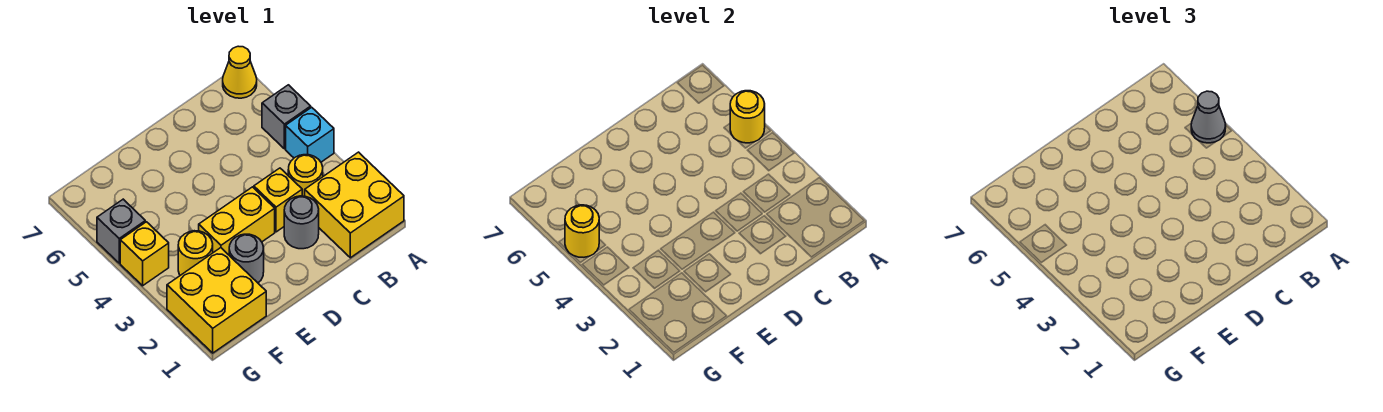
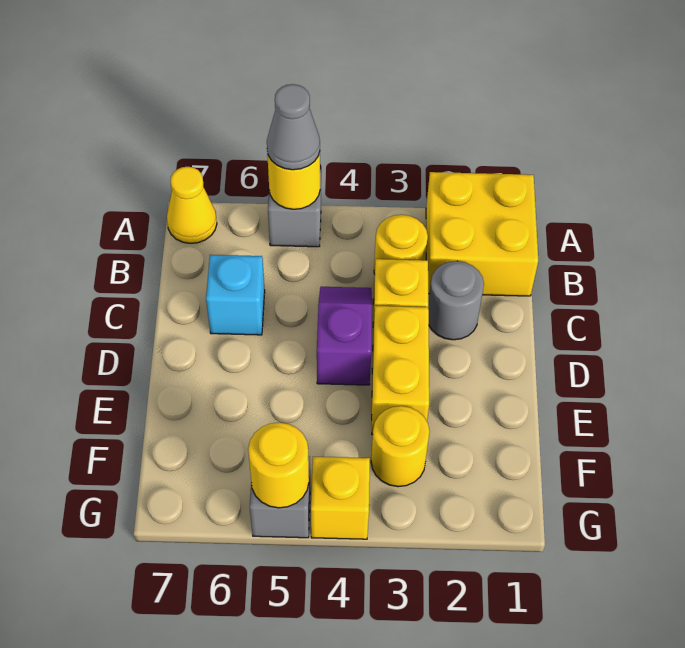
cyan 1x1 brick [286,107,334,162] -> cyan 1x1 brick moved to [206,255,265,335]
none -> purple 1x2 slope [317,287,372,385]
grey 1x1 round brick [229,234,264,283] -> none
yellow 2x2 brick [167,248,266,353] -> none

